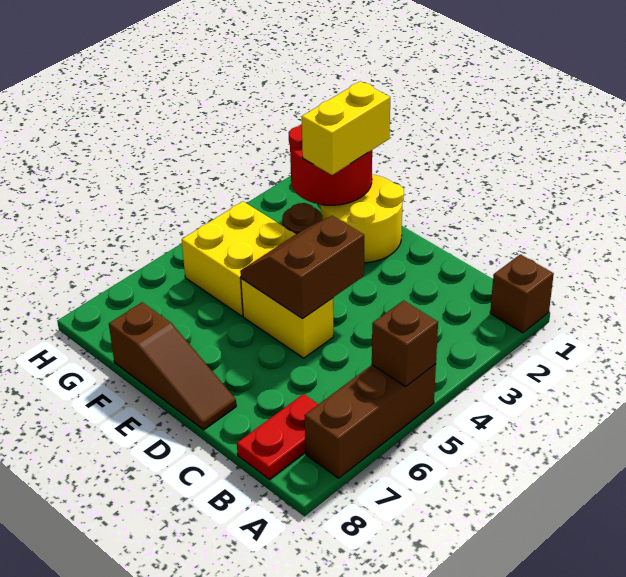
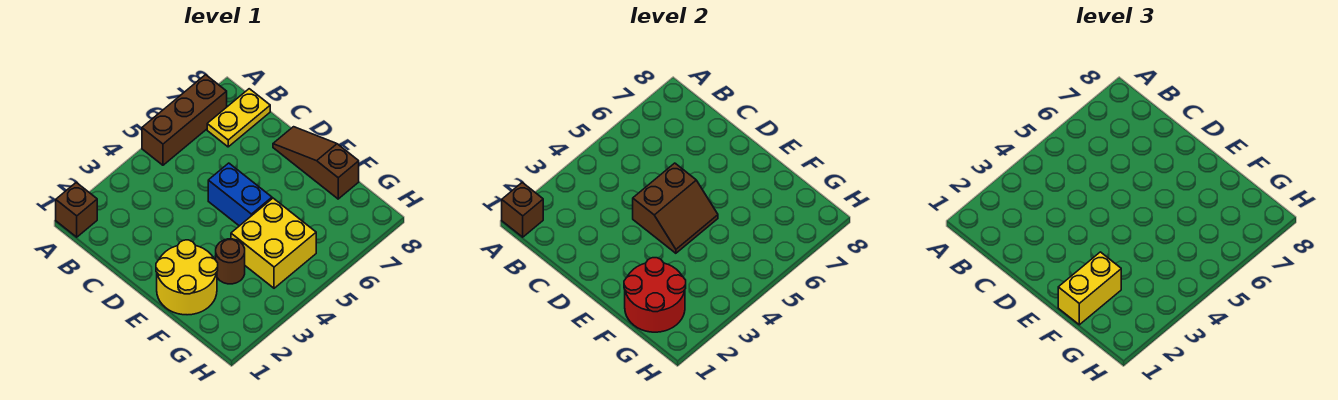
brown 1x1 brick [372,301,438,387] -> brown 1x1 brick moved to [502,182,543,237]
red 1x2 plate [237,394,318,479] -> yellow 1x2 plate [207,89,270,147]
yellow 1x2 brick [241,279,333,358] -> blue 1x2 brick [208,163,272,226]

